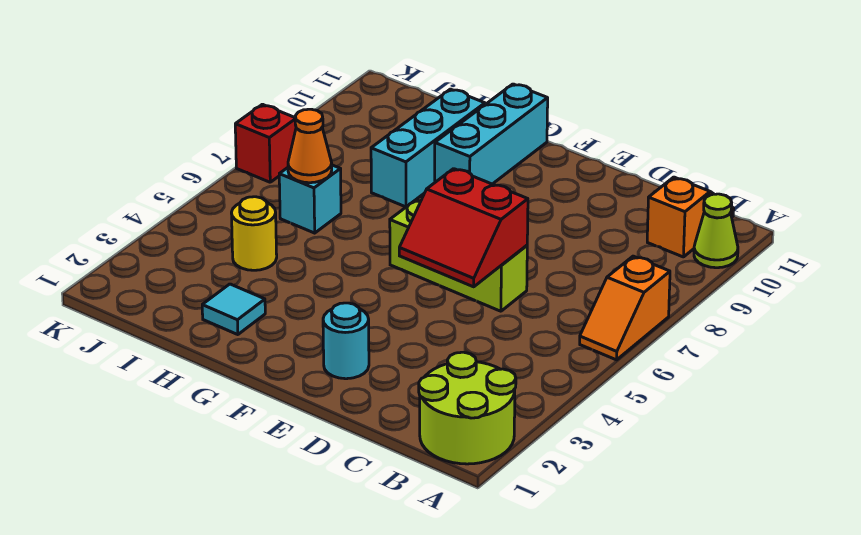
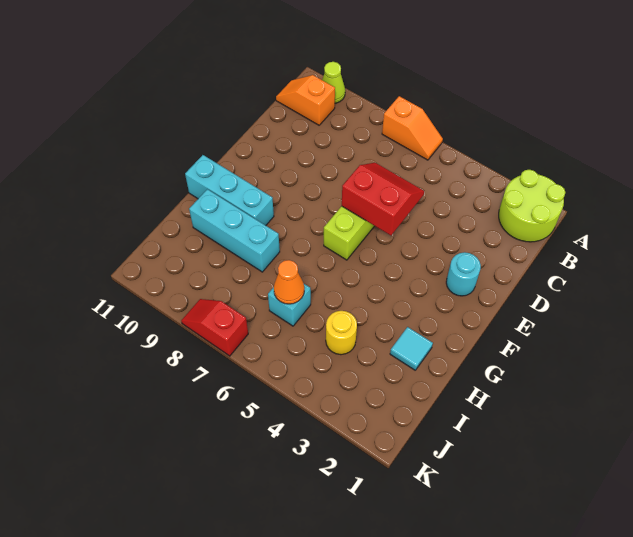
red 2x2 slope [399,169,528,287] -> red 2x2 slope turned to [342,163,424,235]

